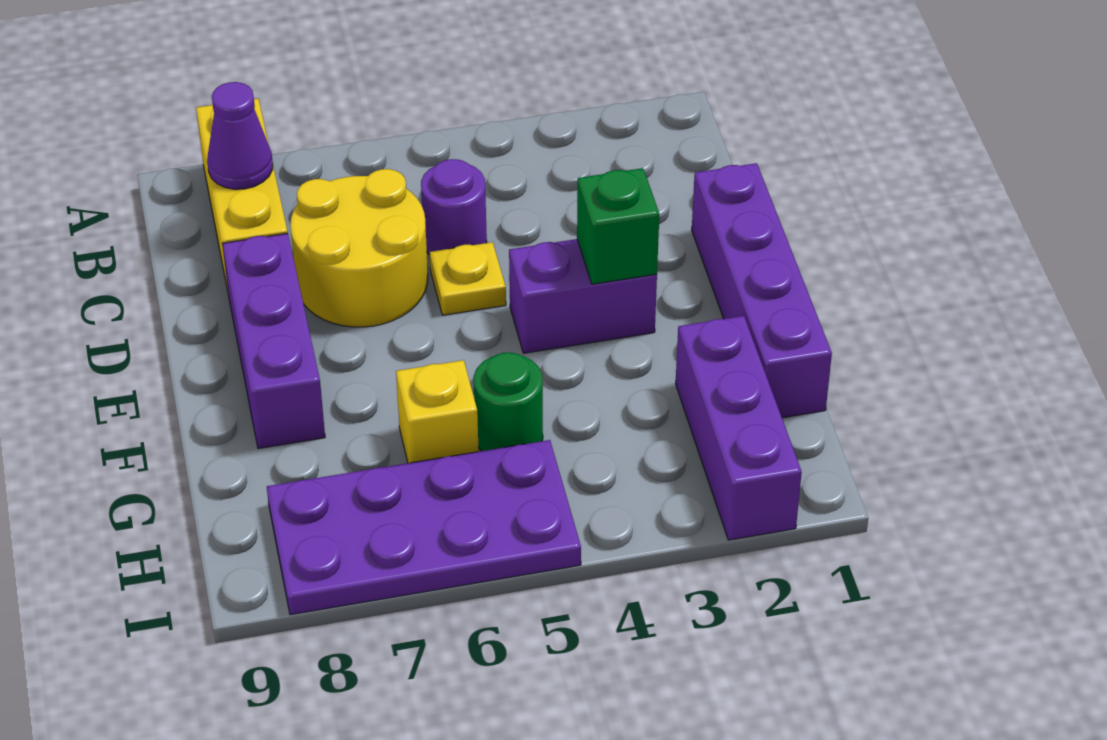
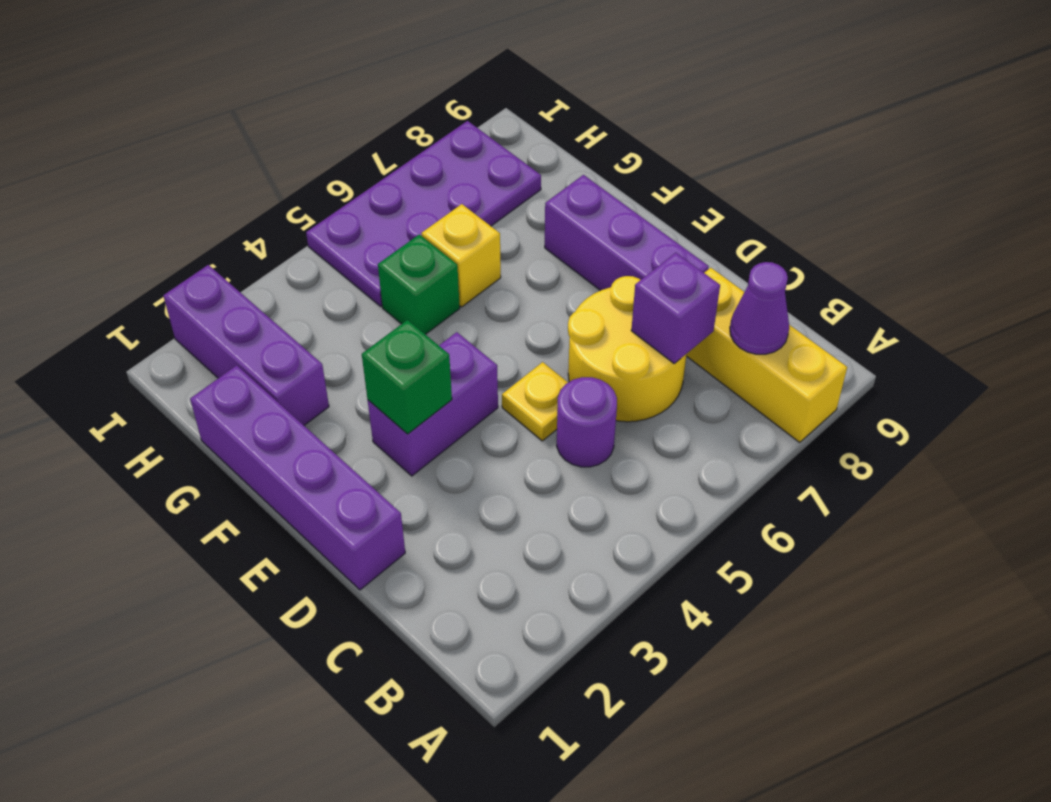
none -> purple 1x1 brick [631,253,720,364]
green 1x1 round brick [474,353,543,451] -> green 1x1 brick [378,234,460,334]

